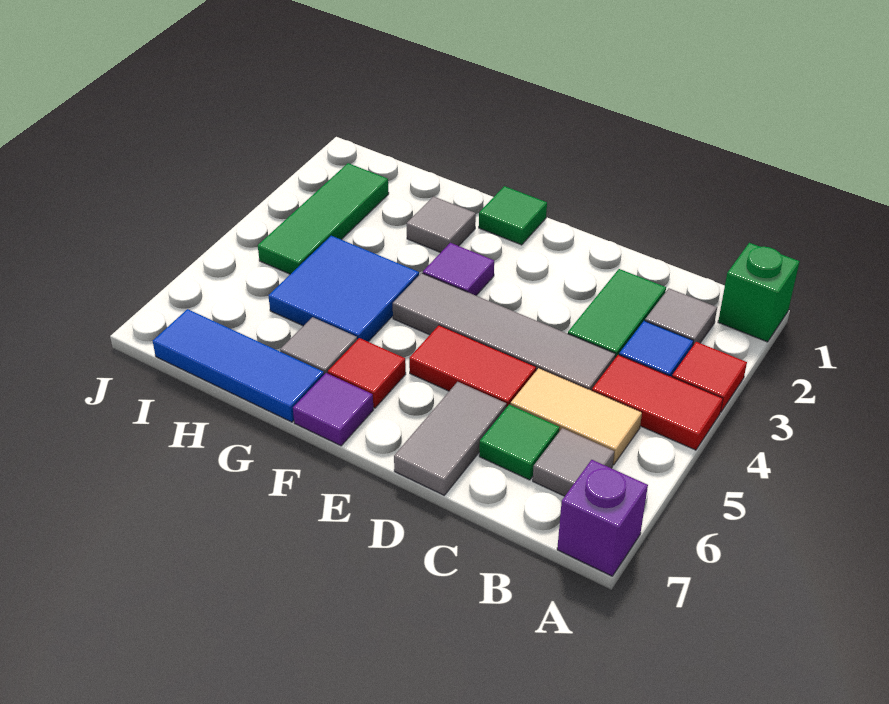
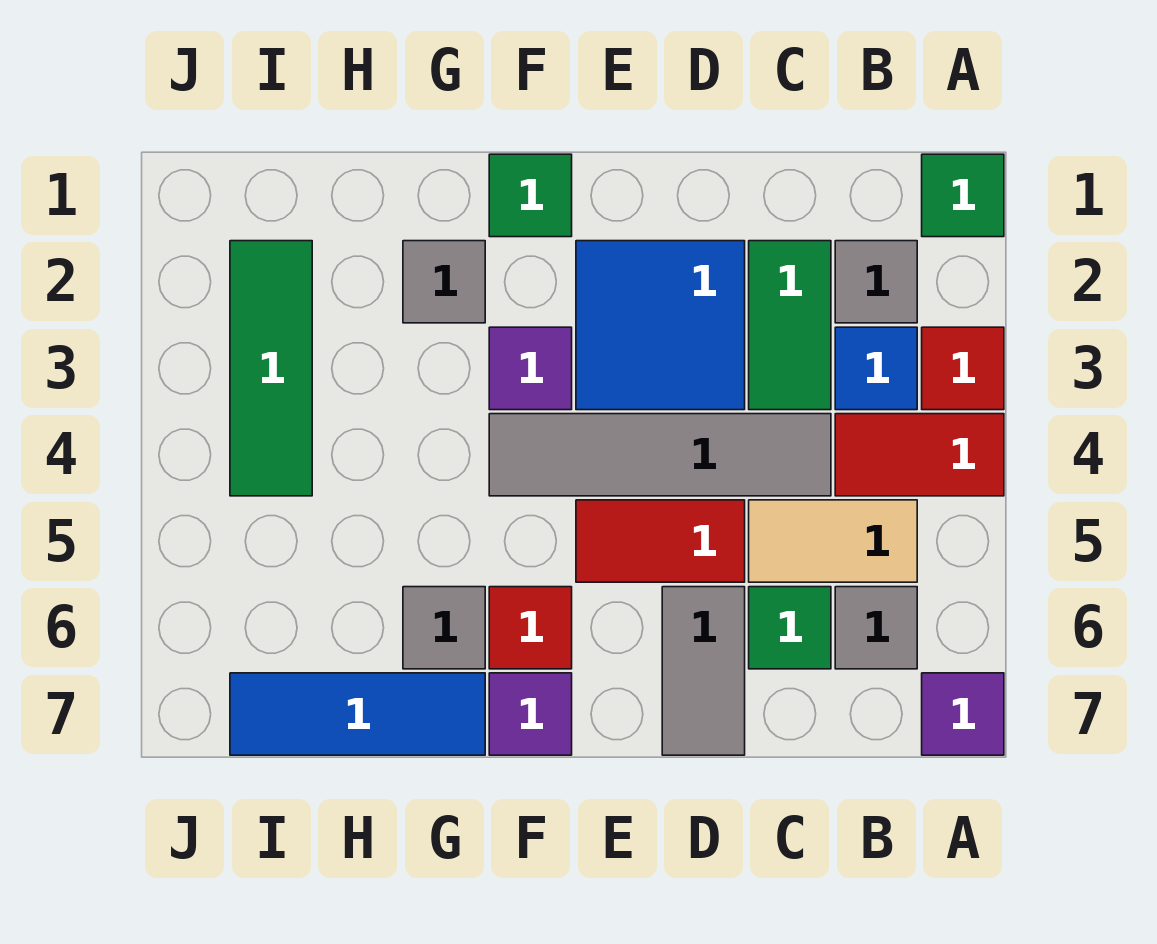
green 1x1 brick [718,243,800,342] -> green 1x1 tile [922,154,1004,237]
purple 1x1 brick [557,460,648,576] -> purple 1x1 tile [922,673,1004,755]
blue 2x2 tile [268,236,419,342] -> blue 2x2 tile moved to [576,241,745,410]

